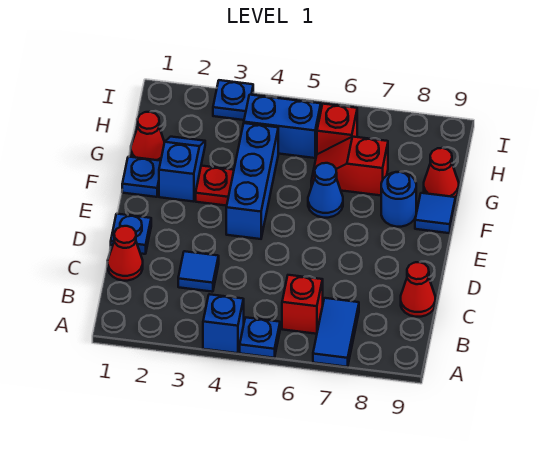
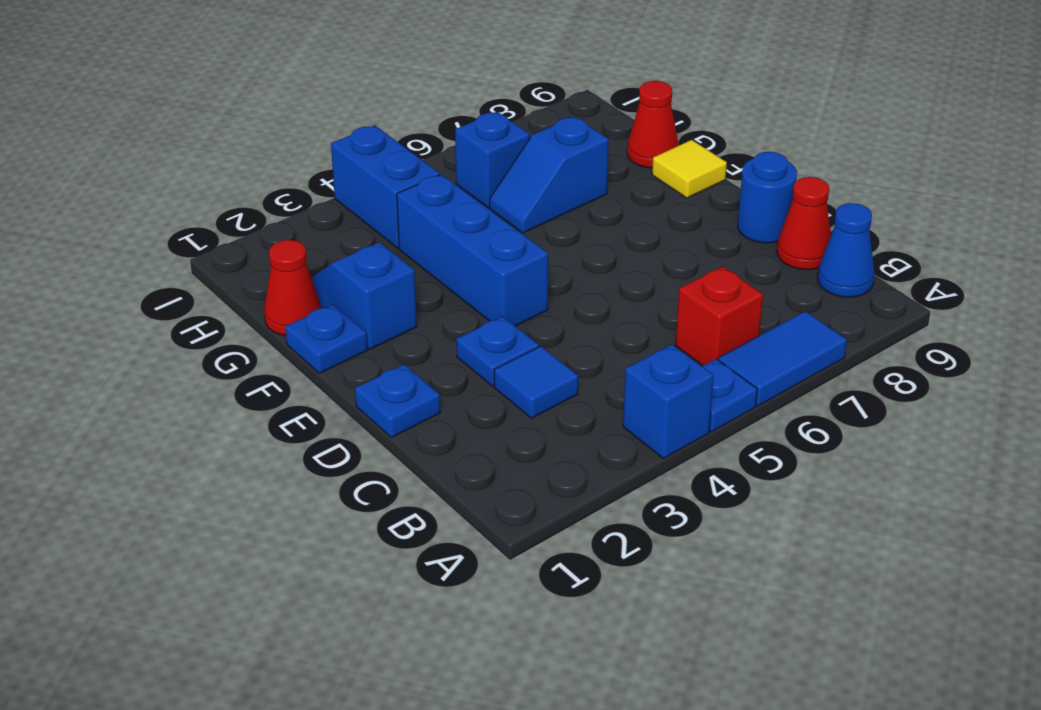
blue 1x2 tile [313,298,359,367] -> blue 1x2 tile turned to [718,311,847,406]
red 1x1 cone [108,226,143,281] -> none
red 1x1 plate [196,166,234,206] -> none
blue 1x1 cone [308,163,343,218] -> blue 1x1 cone moved to [818,203,874,297]
blue 1x1 round brick [381,172,416,227] -> blue 1x1 round brick moved to [738,152,797,243]
blue 1x1 tile [415,193,456,233] -> yellow 1x1 tile [652,140,727,198]
red 1x2 slope [311,137,388,195] -> blue 1x2 slope [490,116,609,233]
blue 1x2 brick [244,95,321,158] -> blue 1x2 brick turned to [331,125,440,248]
red 1x1 brick [317,104,357,154] -> blue 1x1 brick [455,112,530,208]
blue 1x1 plate [213,80,253,120] -> blue 1x1 plate moved to [457,316,539,386]

